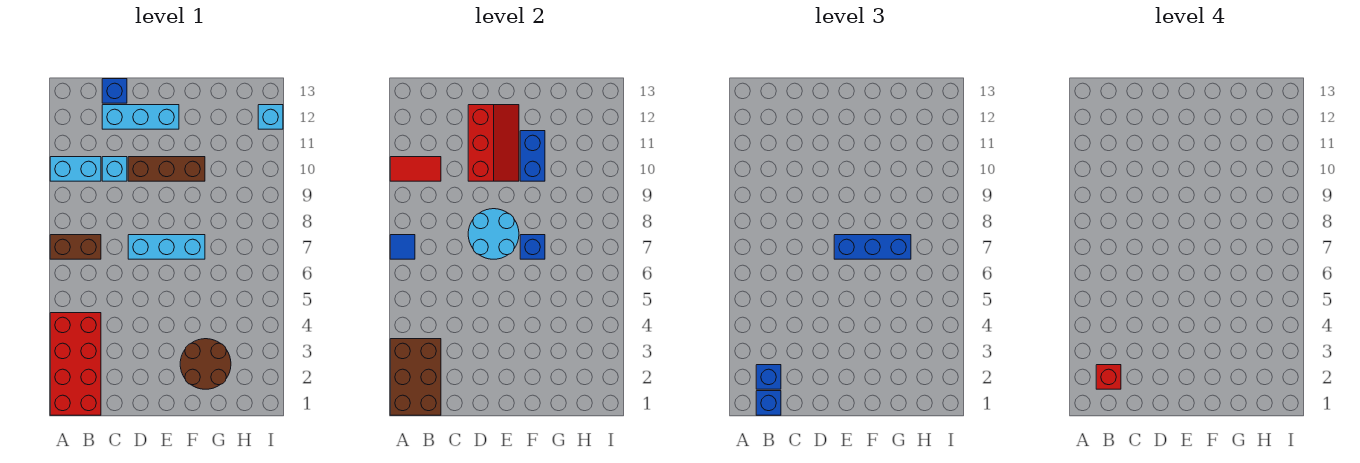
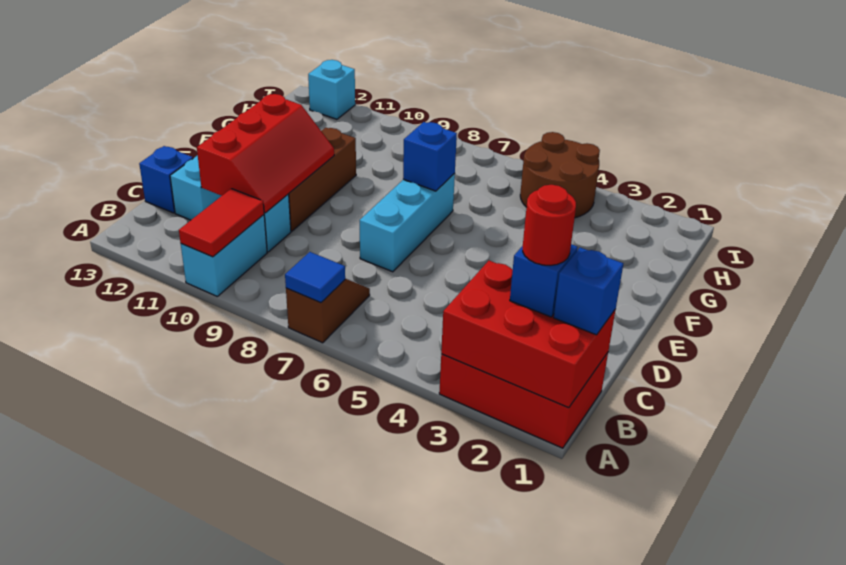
red 2x4 brick [50,313,101,415] -> red 2x3 brick [439,353,608,448]
brown 2x3 brick [390,339,441,415] -> red 2x3 brick [441,261,616,408]
brown 1x2 brick [50,235,101,259] -> brown 1x2 slope [286,279,370,343]
red 1x1 brick [1096,365,1121,389] -> red 1x1 round brick [523,185,576,265]
cyan 2x2 round brick [468,209,519,259] -> none
red 2x3 slope [468,105,519,181] -> red 2x3 slope turned to [197,94,334,213]
blue 1x3 brick [834,235,911,259] -> none
brown 2x2 round brick [180,339,231,389] -> brown 2x2 round brick moved to [520,132,600,218]
blue 1x2 brick [520,131,545,181] -> none

